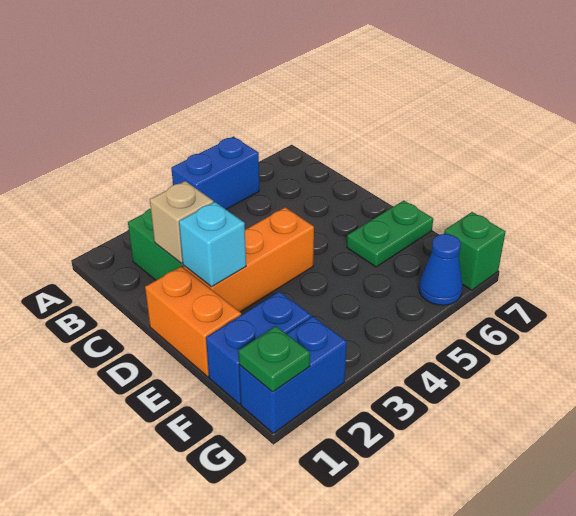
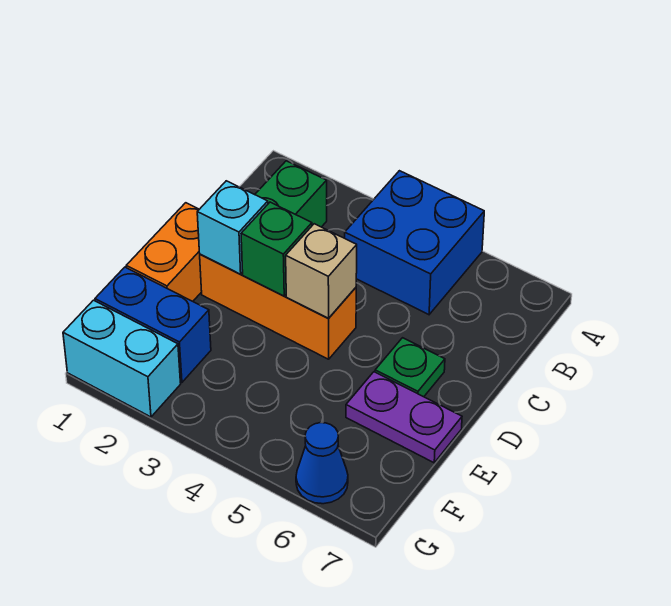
blue 1x2 brick [171,137,259,209] -> blue 2x2 brick [345,171,484,315]
tan 1x1 brick [150,181,214,264] -> tan 1x1 brick moved to [286,224,357,318]
green 1x2 plate [347,200,433,267] -> purple 1x2 plate [346,372,462,463]
blue 1x2 brick [239,317,347,433] -> cyan 1x2 brick [63,300,181,417]
green 1x1 plate [239,326,310,392] -> green 1x1 plate moved to [375,338,445,397]
green 1x1 brick [444,212,506,290] -> green 1x1 brick moved to [241,202,312,296]

